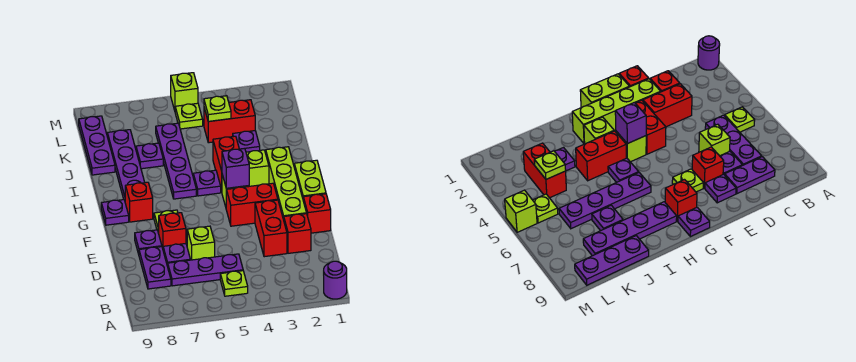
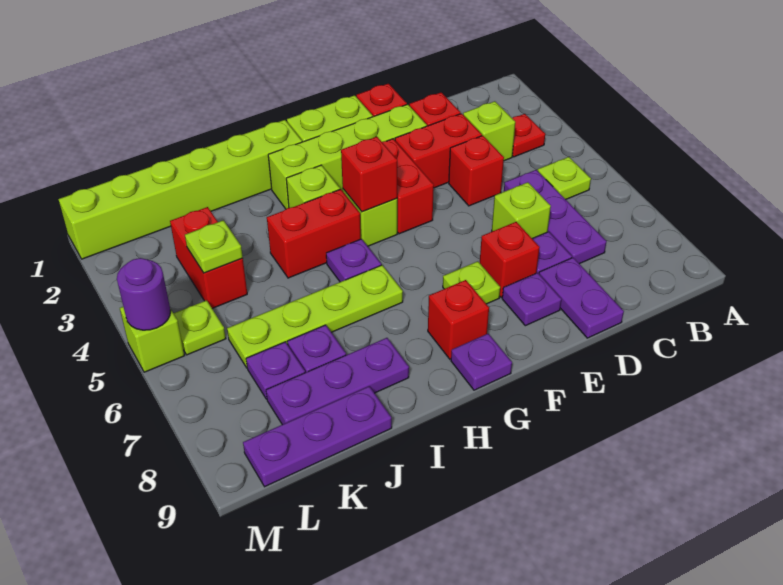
purple 1x1 round brick [324,261,347,299] -> purple 1x1 round brick moved to [117,258,170,330]
none -> red 1x1 plate [512,114,545,157]
none -> lime 1x1 brick [463,101,515,161]
purple 1x2 plate [139,247,171,289] -> purple 1x2 plate turned to [539,258,624,338]
none -> red 1x1 brick [449,136,504,206]
purple 1x1 brick [222,148,249,188] -> red 1x1 brick [341,137,397,212]
none -> lime 1x6 brick [58,120,302,259]
purple 1x4 plate [156,123,196,199] -> lime 1x4 plate [227,265,403,368]
purple 1x4 plate [107,130,145,200] -> purple 1x3 plate [266,338,409,425]
purple 1x1 plate [233,131,260,152] -> purple 1x1 plate moved to [246,342,305,399]

